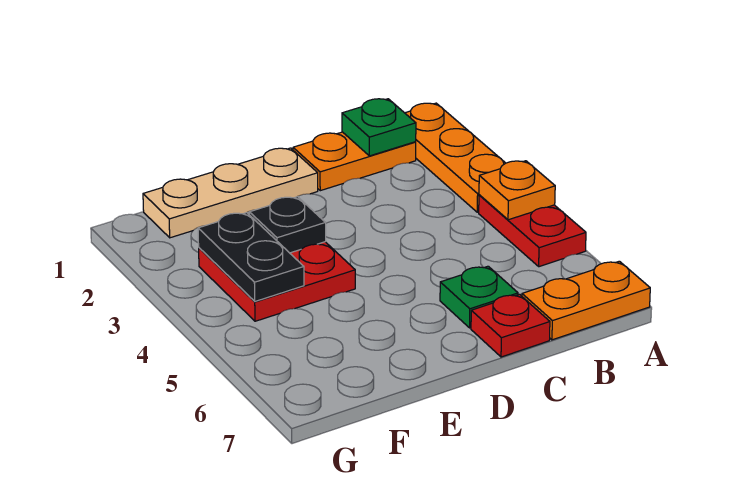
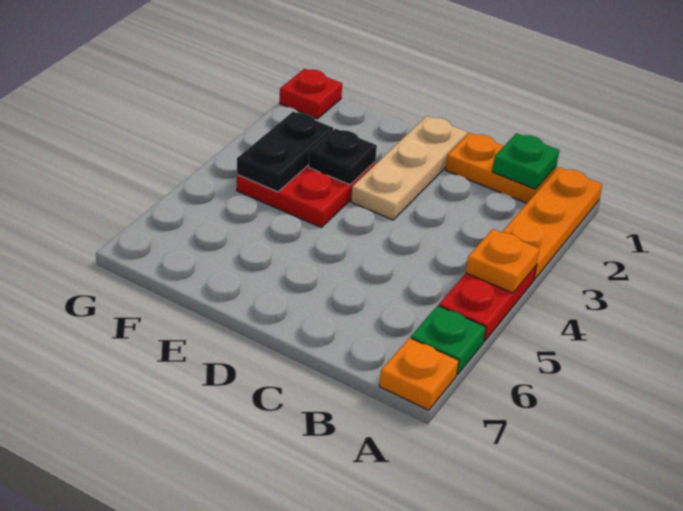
orange 1x2 plate [522,261,650,340] -> orange 1x1 plate [379,338,459,410]
green 1x1 plate [440,266,518,328] -> green 1x1 plate moved to [411,306,486,375]
red 1x1 plate [471,294,550,357] -> red 1x1 plate moved to [280,69,342,119]
tan 1x3 plate [143,148,318,238] -> tan 1x3 plate turned to [351,116,467,220]

